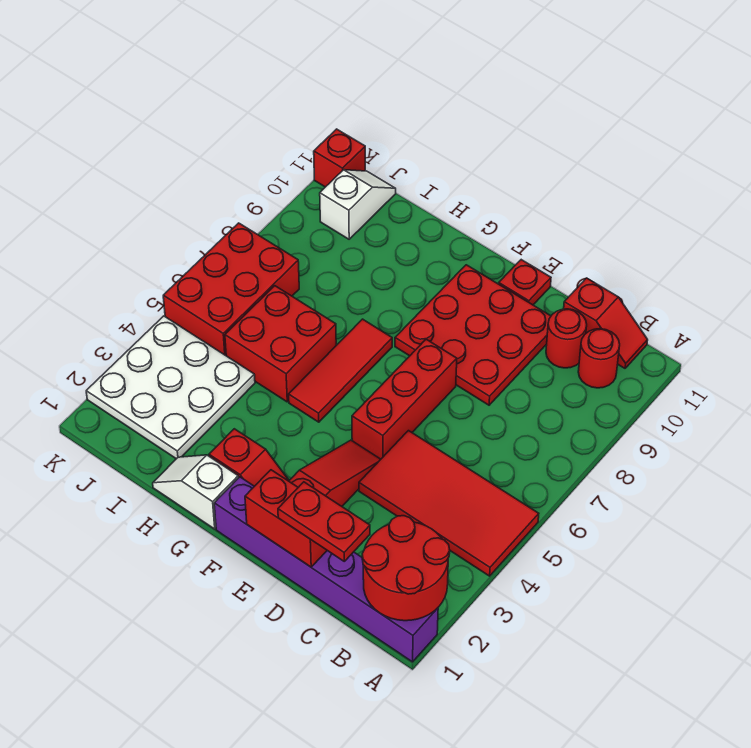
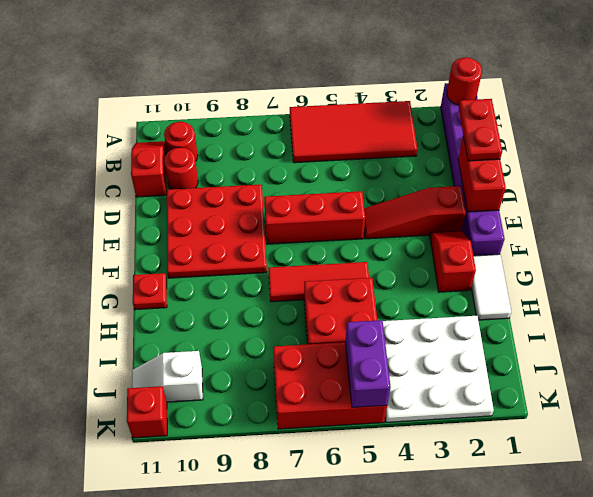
red 2x2 round brick [362,516,450,621] -> red 1x1 round brick [447,57,482,105]
red 2x4 tile [359,431,539,576] -> red 2x4 tile turned to [290,101,417,163]
red 1x1 plate [499,260,551,305] -> red 1x1 plate moved to [133,273,167,310]
white 1x2 slope [153,455,238,529] -> white 1x2 tile [471,254,511,320]
none -> purple 1x2 brick [345,320,391,408]

